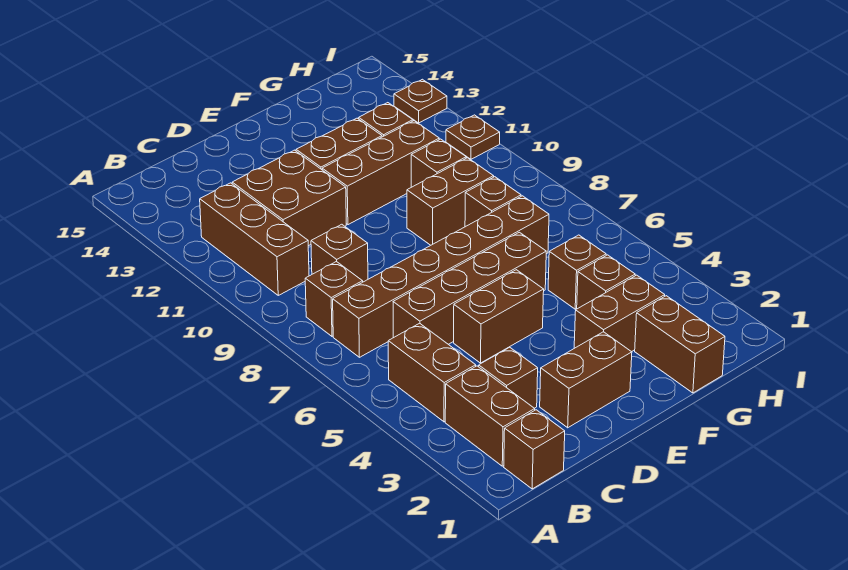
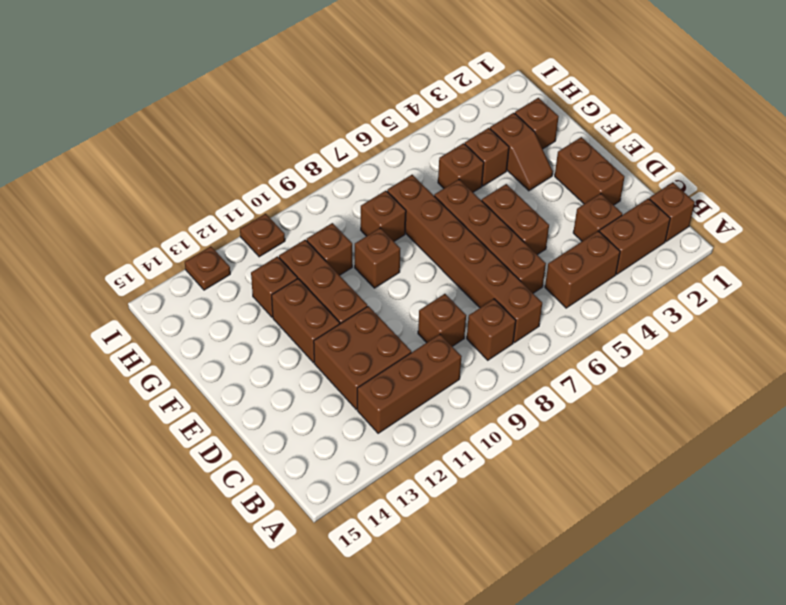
brown 1x2 brick [574,275,665,352] -> brown 1x2 slope [490,113,553,191]
brown 1x2 brick [407,158,494,245] -> brown 1x1 brick [355,228,400,288]
brown 1x2 brick [635,296,725,393] -> brown 1x1 brick [515,98,559,149]

